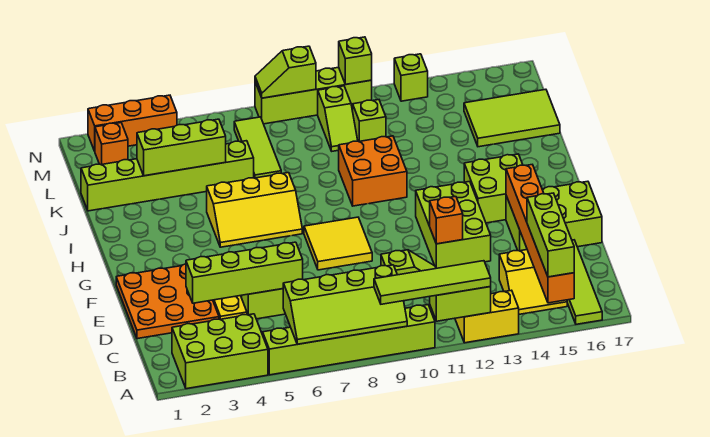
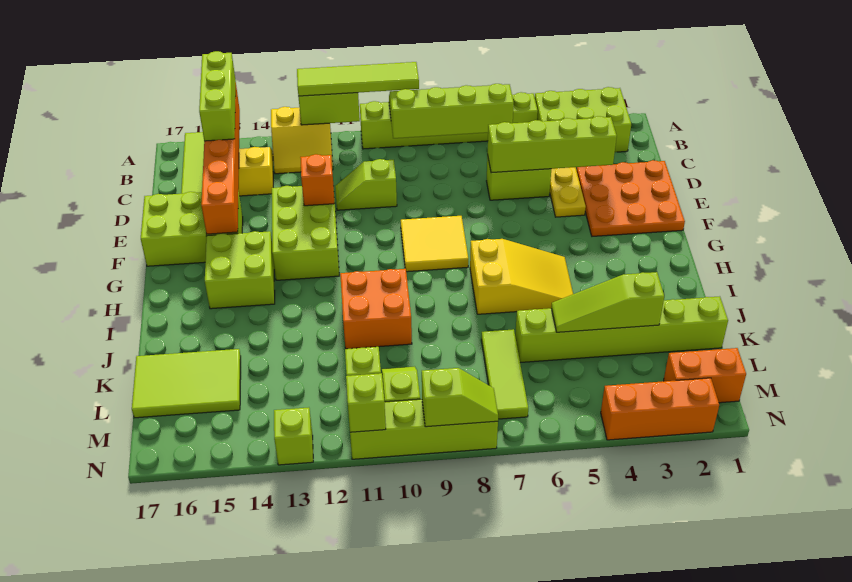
yellow 2x3 slope [207,173,302,247] -> yellow 2x3 slope turned to [470,239,573,314]
lime 1x3 brick [137,119,226,176] -> lime 1x3 slope [551,272,664,332]
orange 1x1 brick [95,123,128,165] -> orange 1x2 brick [664,348,746,403]

